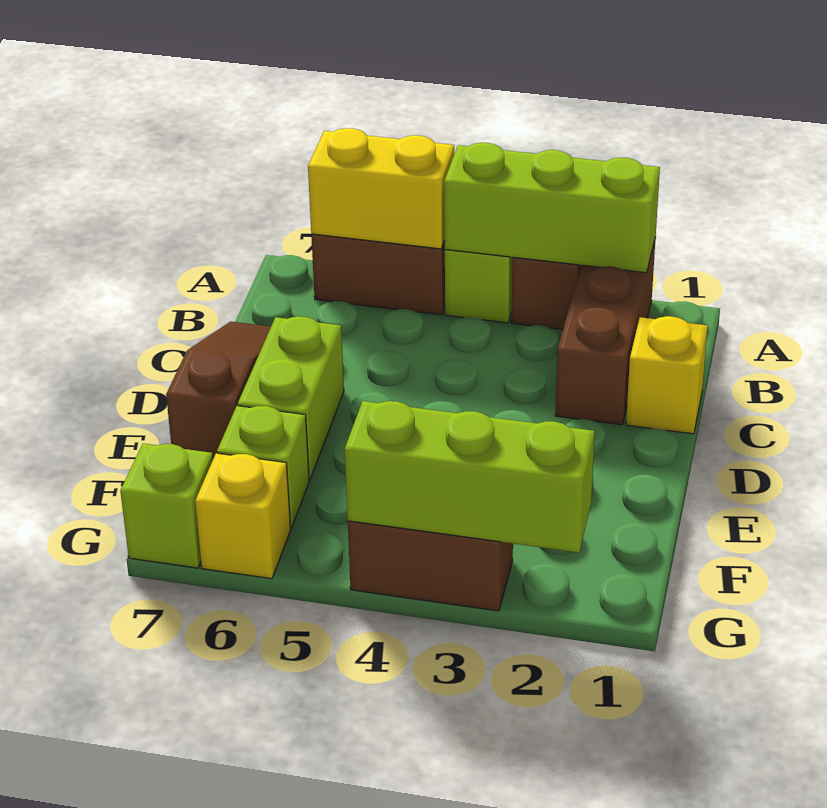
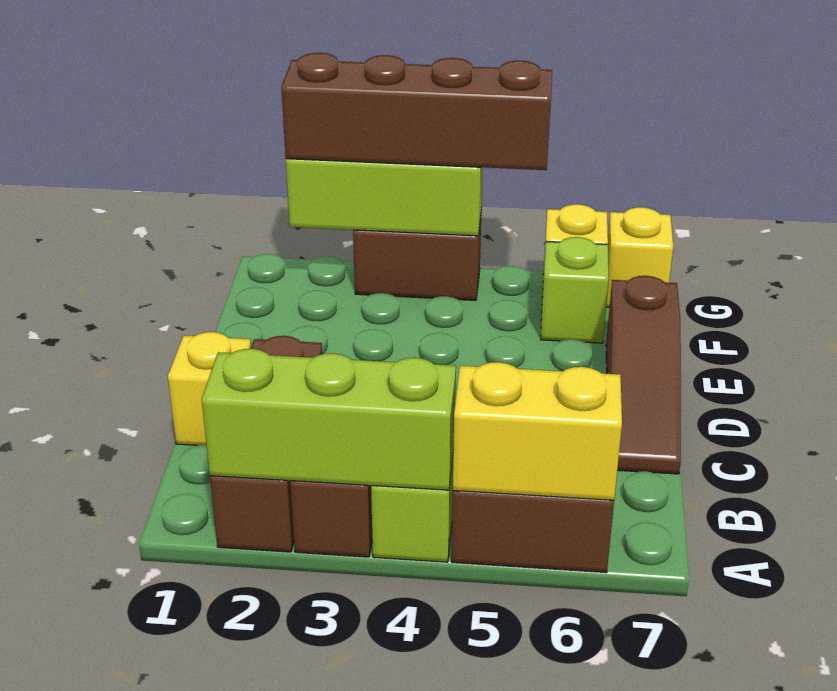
lime 1x2 brick [238,316,344,480] -> none
none -> brown 1x4 brick [281,53,552,170]
lime 1x1 brick [120,443,213,568] -> yellow 1x1 brick [606,207,673,307]

